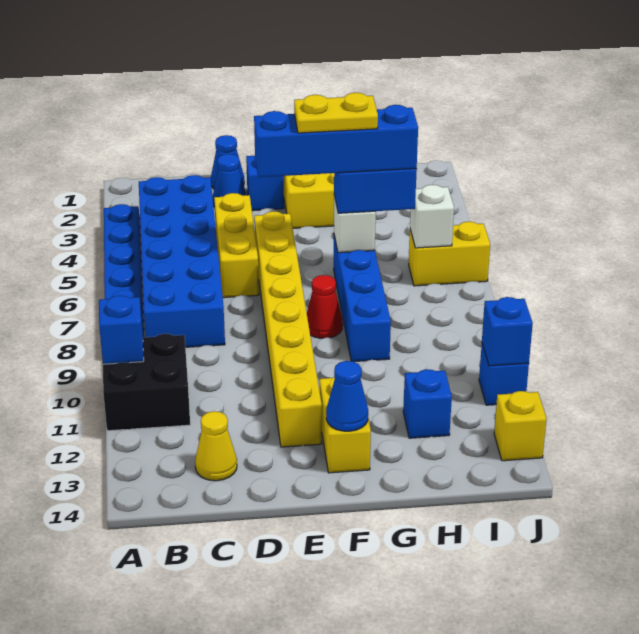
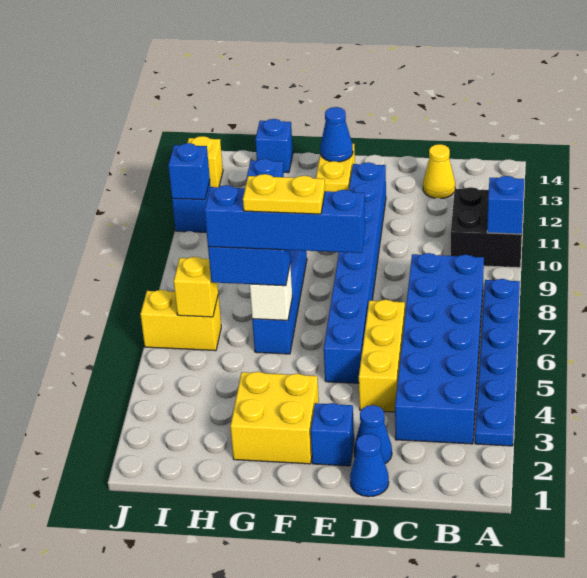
yellow 1x8 brick [254,211,322,447] -> blue 1x8 brick [324,162,386,383]
red 1x1 cone [307,275,343,338] -> none
none -> blue 1x1 brick [255,119,293,173]
white 1x1 brick [410,185,454,248] -> yellow 1x1 brick [174,257,218,317]

